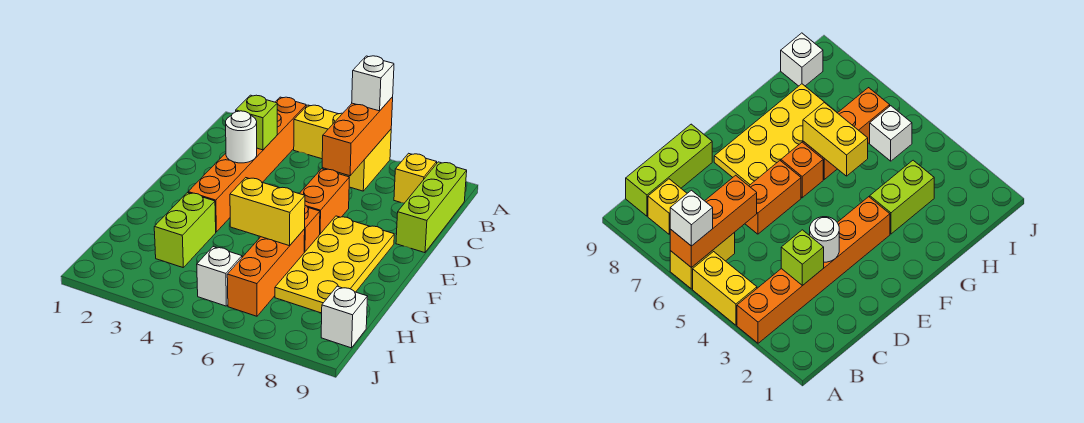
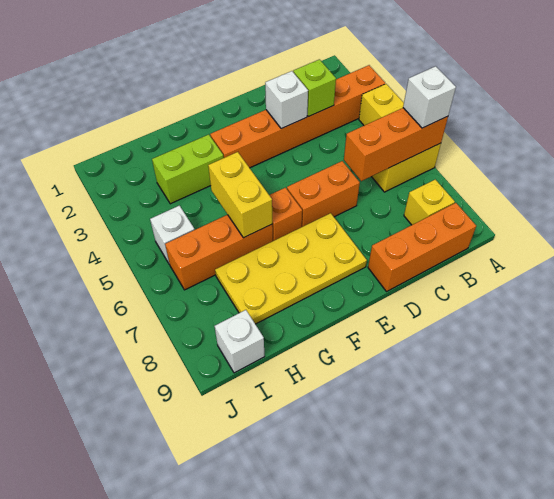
lime 1x3 brick [396,162,467,253] -> orange 1x3 brick [368,203,476,291]
white 1x1 round brick [226,111,257,163] -> white 1x1 brick [265,71,308,129]

